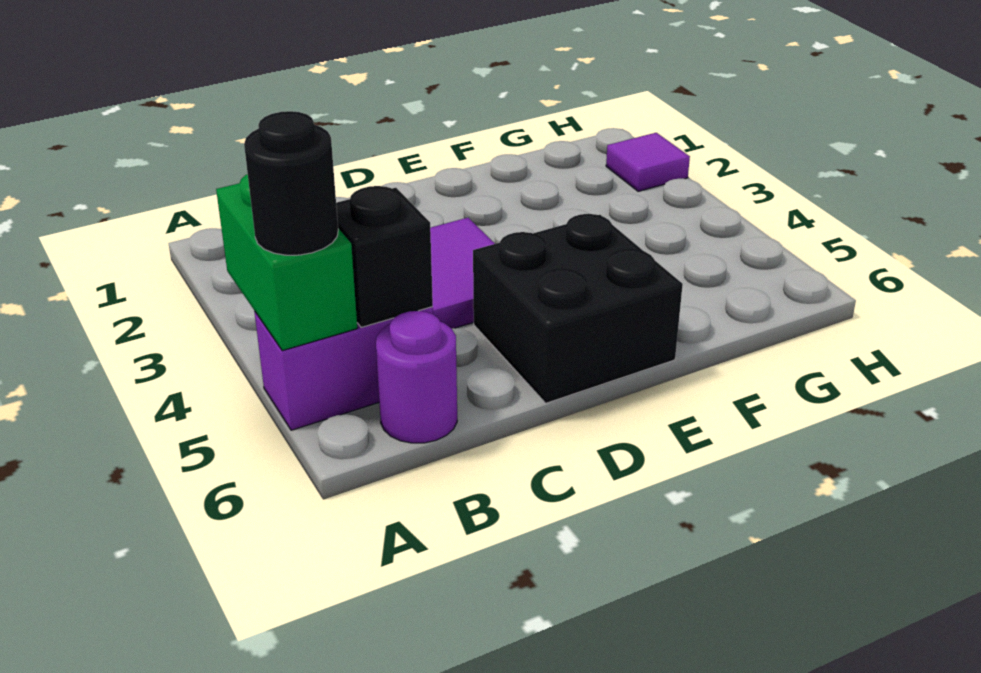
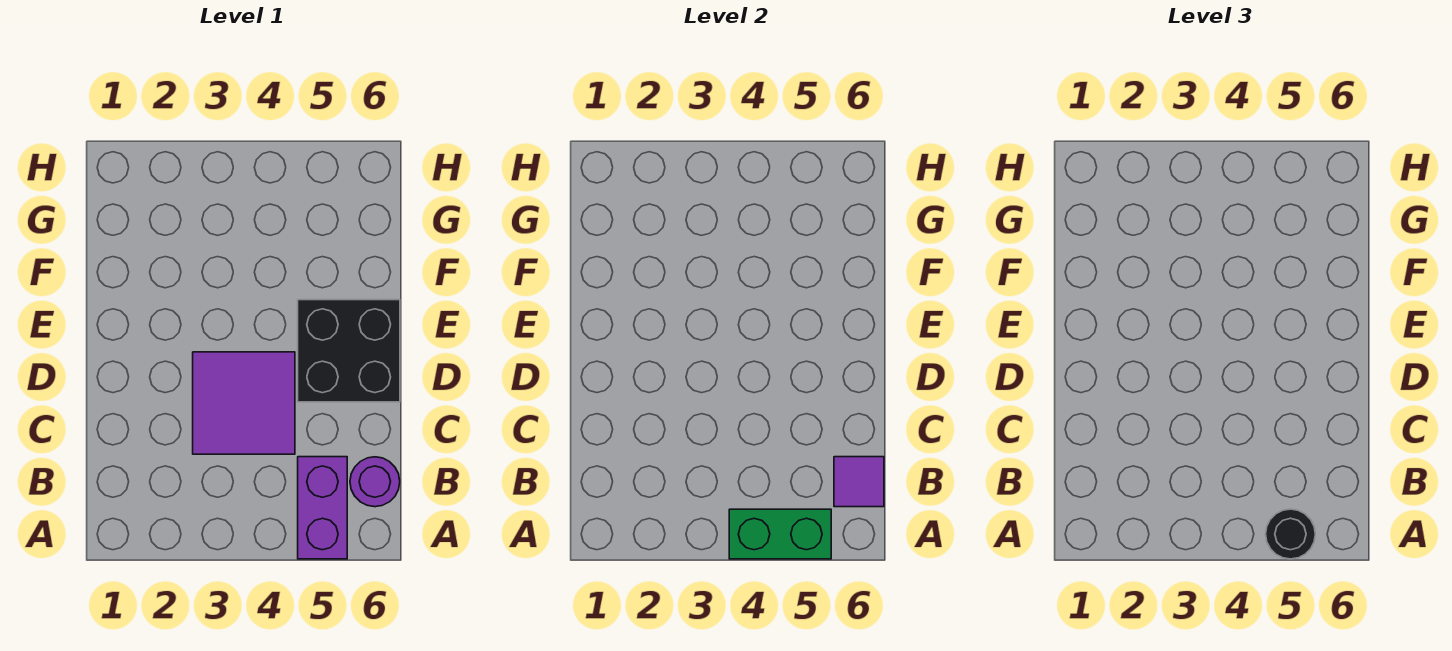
black 1x1 brick [336,186,433,327] -> none
purple 1x1 tile [606,133,690,191] -> purple 1x1 tile moved to [834,457,884,507]

